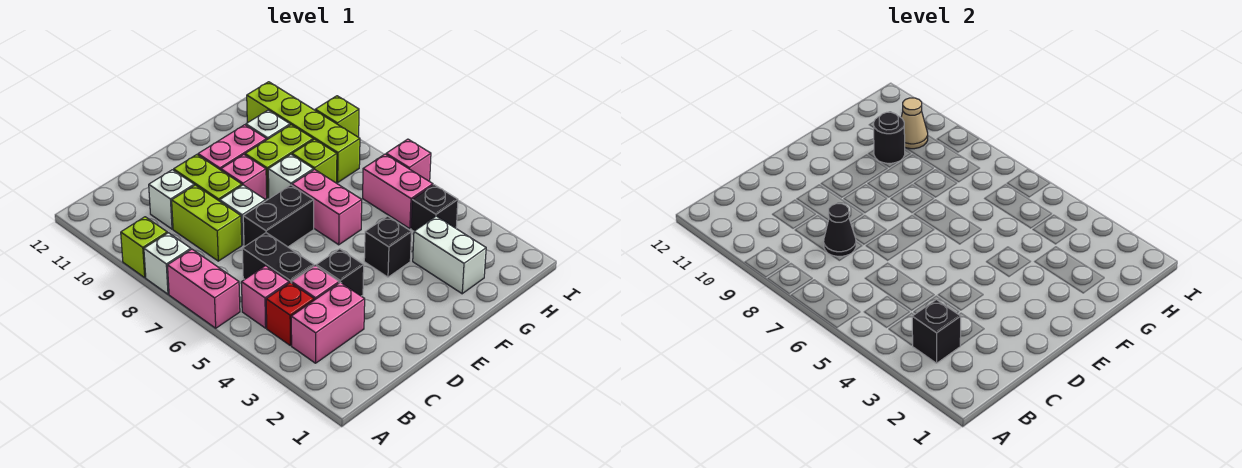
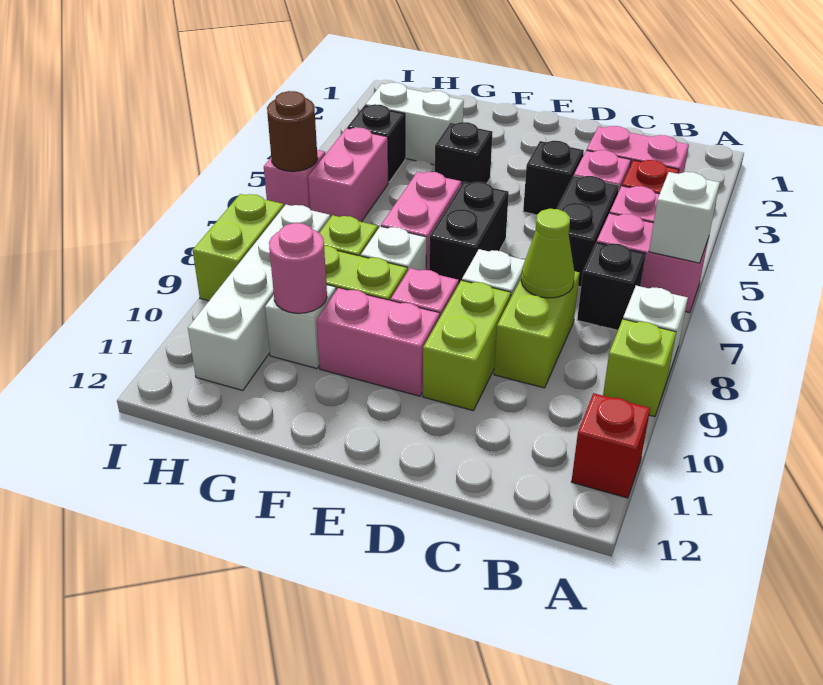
pink 1x2 brick [168,249,240,328] -> pink 1x2 brick turned to [597,213,709,313]
none -> red 1x1 brick [571,393,650,498]
black 1x1 brick [912,300,961,363] -> black 1x1 brick moved to [577,242,645,330]
black 1x1 cone [824,204,856,256] -> lime 1x1 cone [521,209,575,298]
white 1x1 brick [149,170,194,229] -> white 1x1 brick moved to [649,172,720,263]
black 1x2 brick [243,185,314,247] -> black 1x2 brick turned to [429,182,509,285]
white 1x2 brick [413,216,486,294] -> white 1x2 brick turned to [365,82,464,165]
black 1x1 round brick [873,112,905,163] -> pink 1x1 round brick [269,223,327,313]
lime 1x4 brick [247,82,360,182] -> white 1x4 brick [188,205,330,390]
tan 1x1 cone [901,98,928,149] -> none
none -> brown 1x1 round brick [267,91,318,171]
lime 1x1 brick [315,96,359,137] -> lime 1x2 brick [193,194,284,301]

